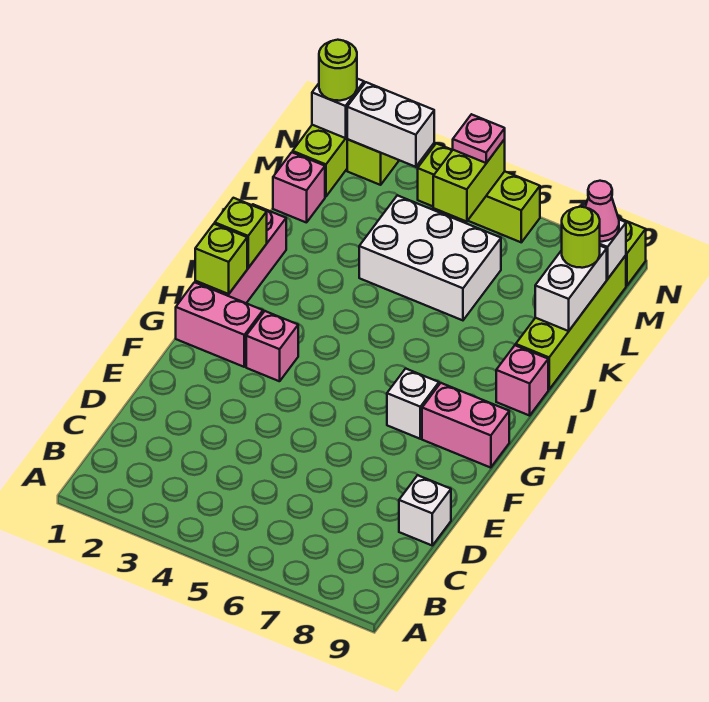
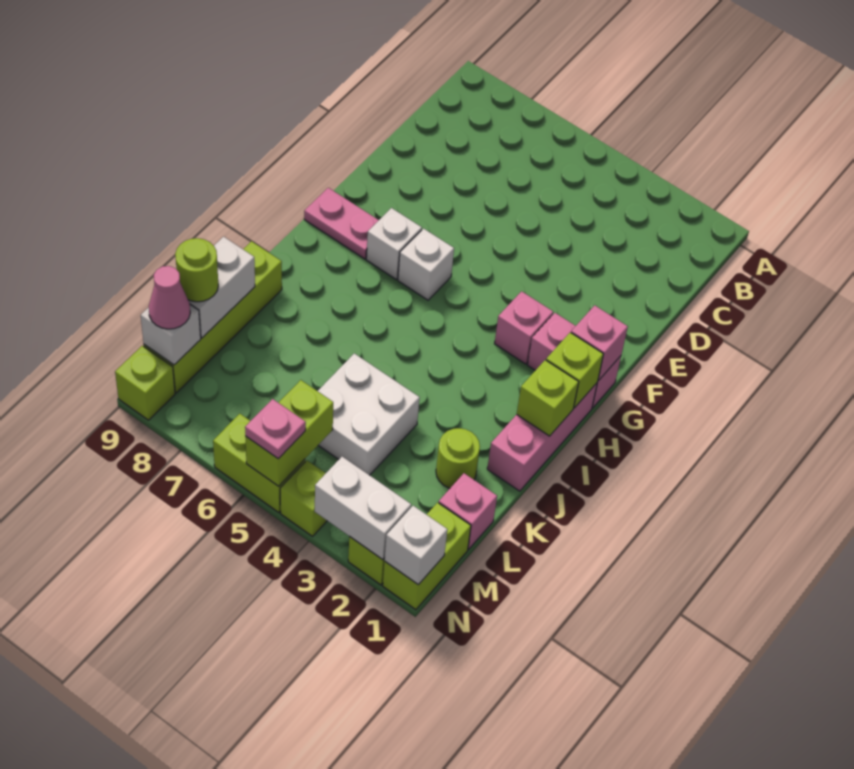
white 1x1 brick [399,475,451,545] -> white 1x1 brick moved to [398,229,454,300]
pink 1x2 brick [422,383,509,468] -> pink 1x2 plate [304,188,379,259]
pink 1x1 brick [496,345,548,416] -> pink 1x1 brick moved to [571,305,628,380]
white 2x3 brick [359,195,501,320] -> white 2x2 brick [318,353,420,475]
lime 1x1 round brick [319,40,357,101] -> lime 1x1 round brick moved to [436,428,480,488]

